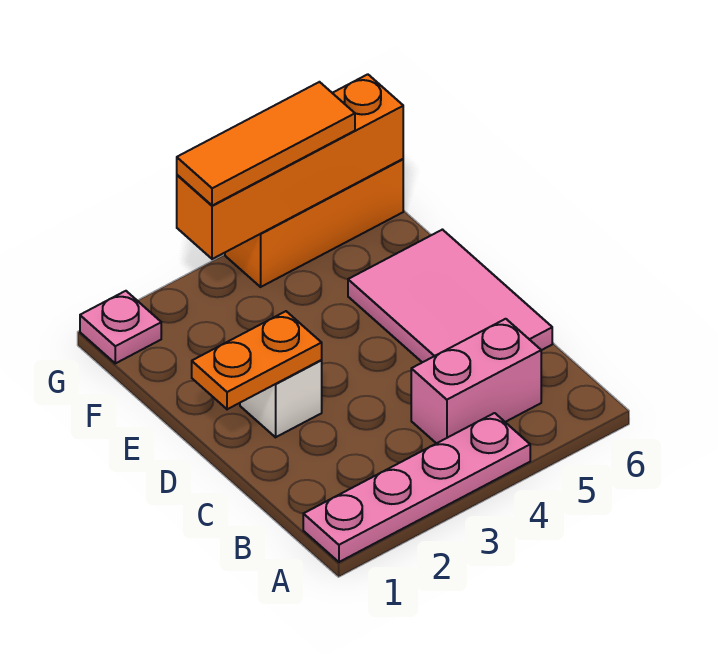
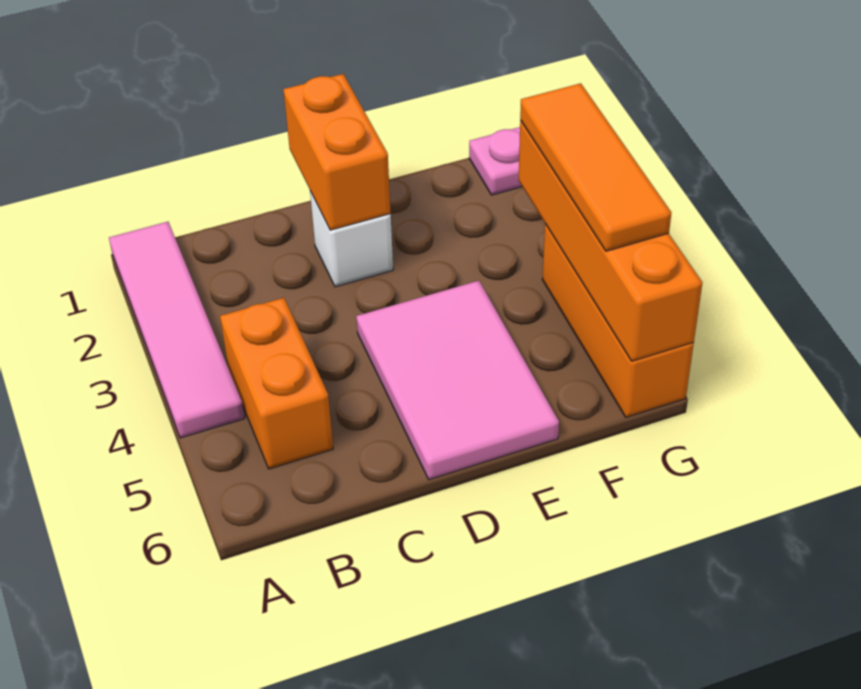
pink 1x4 plate [303,413,530,562] -> pink 1x4 tile [109,222,244,438]
pink 1x2 brick [411,319,541,443] -> orange 1x2 brick [220,298,333,469]
pink 2x3 tile [348,230,552,362] -> pink 2x3 tile turned to [356,281,559,479]
orange 1x2 plate [192,311,322,409] -> orange 1x2 brick [283,74,391,230]

